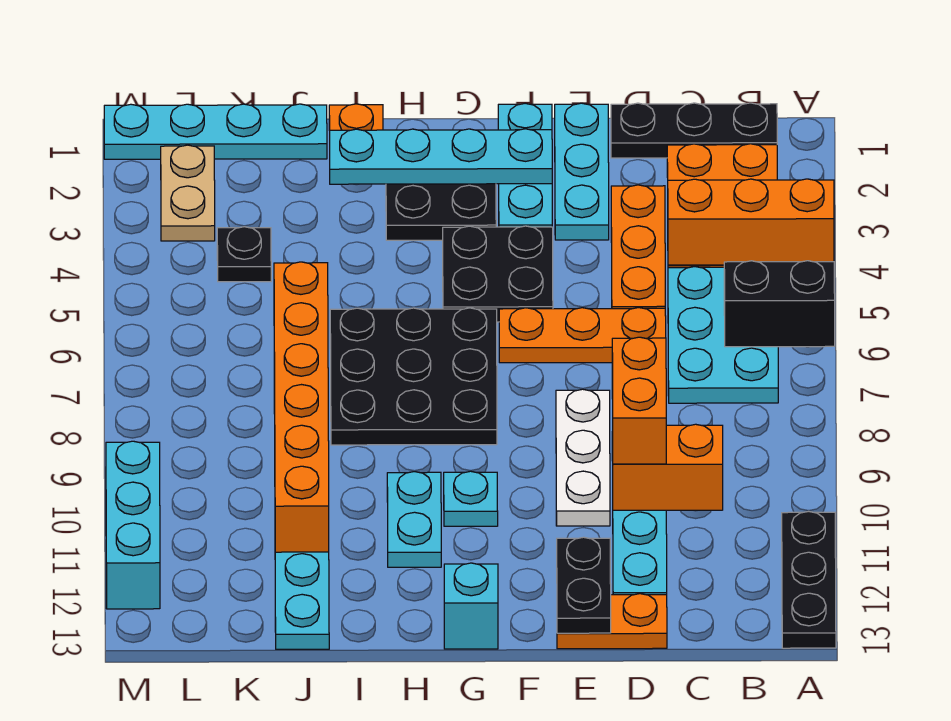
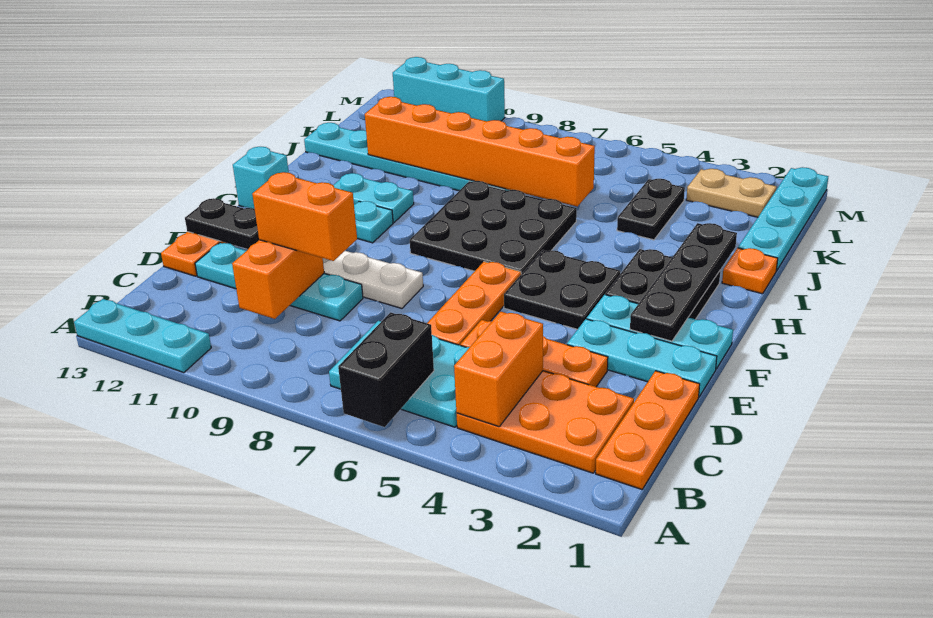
orange 1x3 brick [668,179,834,265] -> orange 1x2 brick [454,312,543,427]
black 1x3 plate [782,511,836,648] -> cyan 1x3 plate [74,299,211,373]
black 1x3 plate [611,103,777,158] -> orange 1x3 plate [596,371,700,489]
cyan 1x4 plate [330,129,552,184] -> black 1x4 plate [630,223,737,341]
black 1x1 plate [217,227,271,282] -> black 1x2 plate [617,179,685,240]

